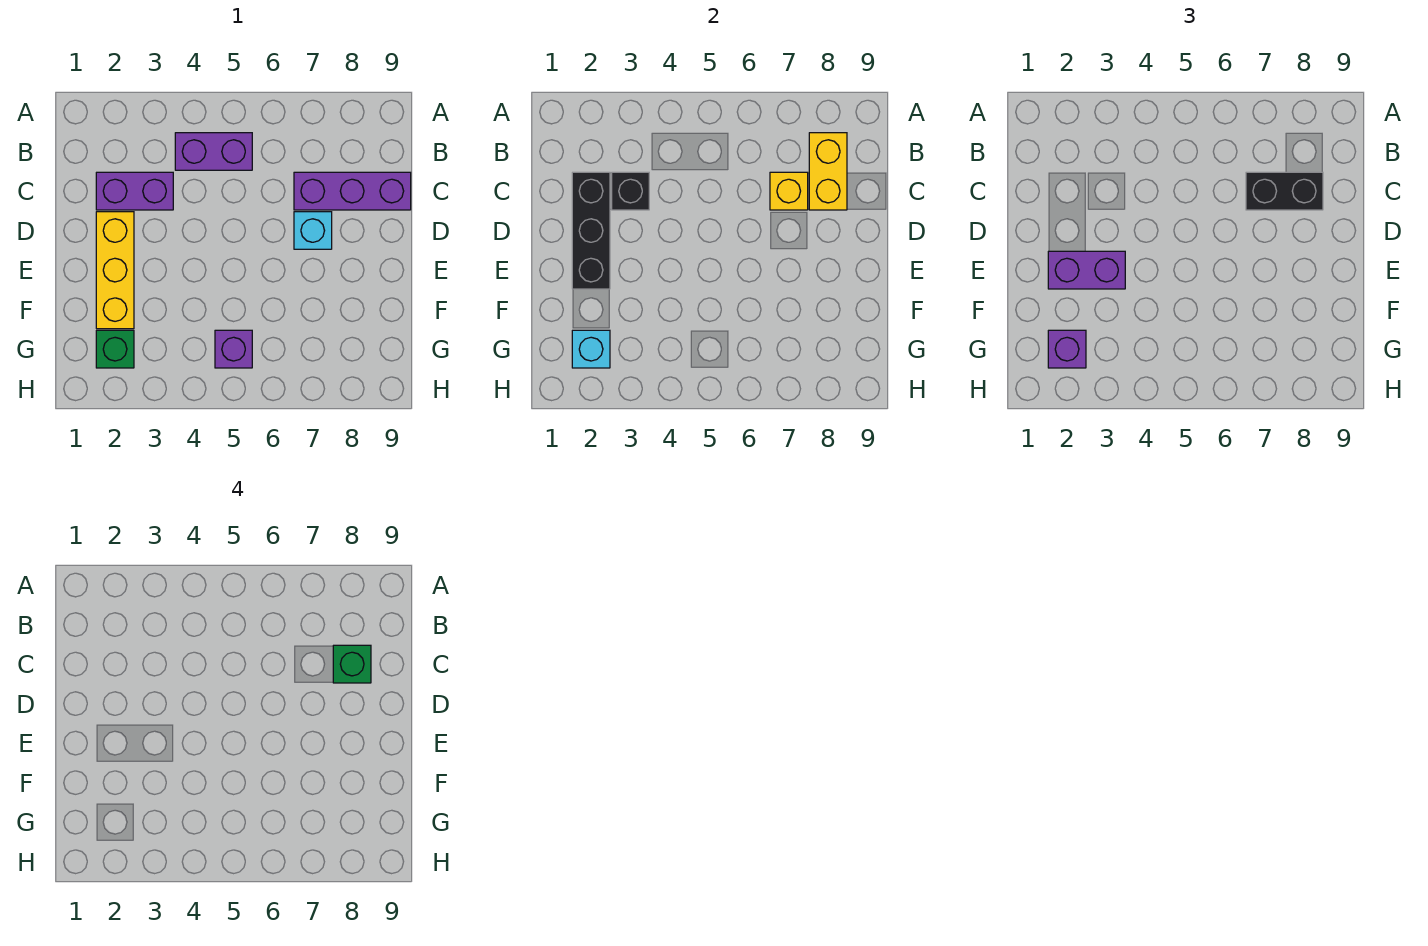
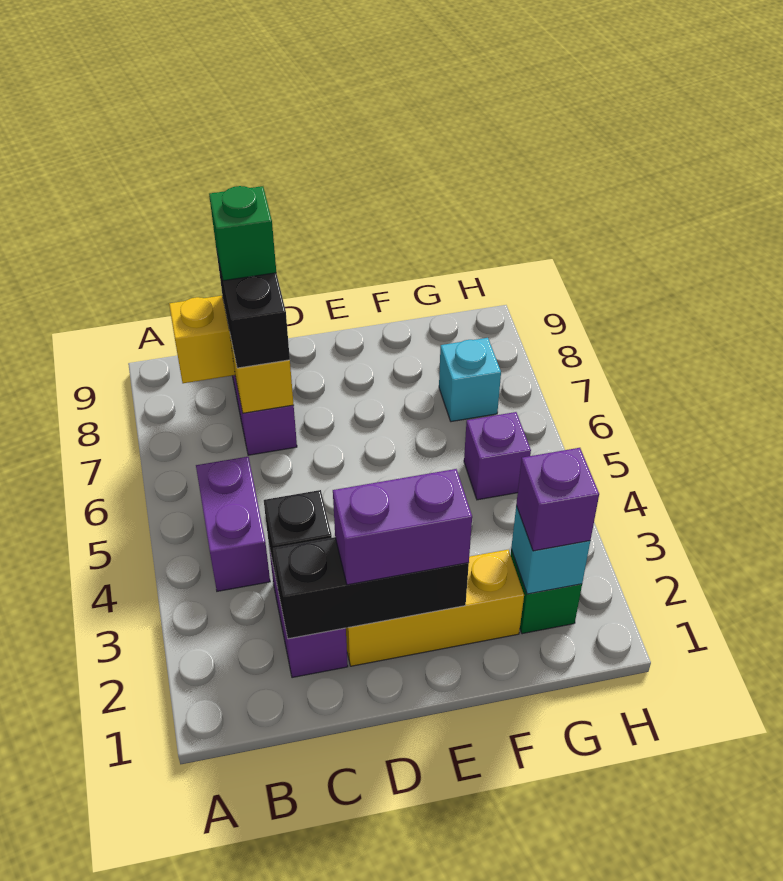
cyan 1x1 brick [294,212,332,249] -> cyan 1x1 brick moved to [439,338,501,422]
purple 1x2 brick [1048,251,1125,289] -> purple 1x2 brick turned to [333,469,472,585]

